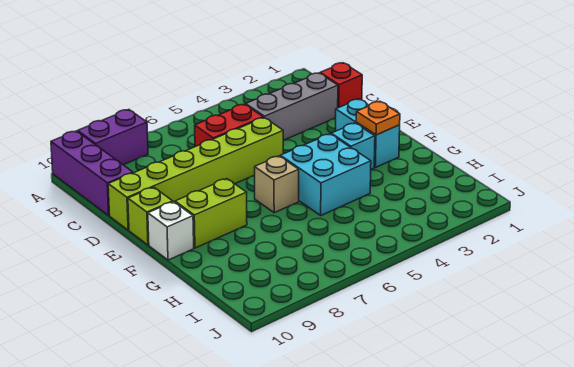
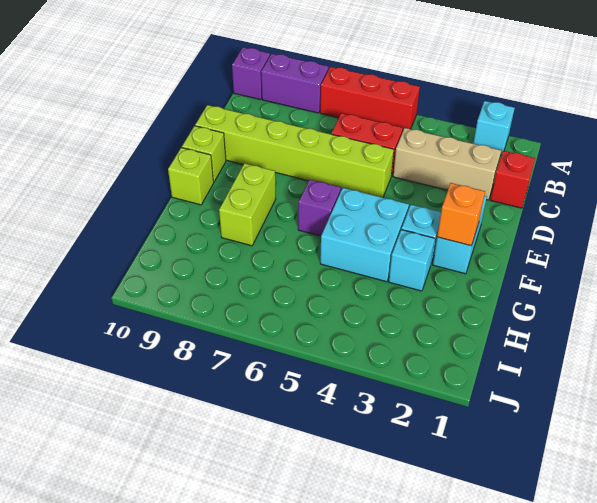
none -> cyan 1x1 brick [473,101,515,156]
none -> red 1x3 brick [320,67,420,130]
purple 1x3 brick [51,131,133,215] -> purple 1x1 brick [232,47,270,100]
grey 1x3 brick [246,73,338,140] -> tan 1x3 brick [393,128,501,200]
orange 1x1 plate [356,101,400,135] -> orange 1x1 brick [437,183,485,246]
tan 1x1 brick [254,156,299,213] -> purple 1x1 brick [298,179,341,236]
lime 1x2 brick [175,179,247,248] -> lime 1x2 brick turned to [219,163,276,246]
white 1x1 brick [148,202,194,260] -> lime 1x1 brick [168,148,214,205]
none -> cyan 1x1 brick [389,230,435,291]

